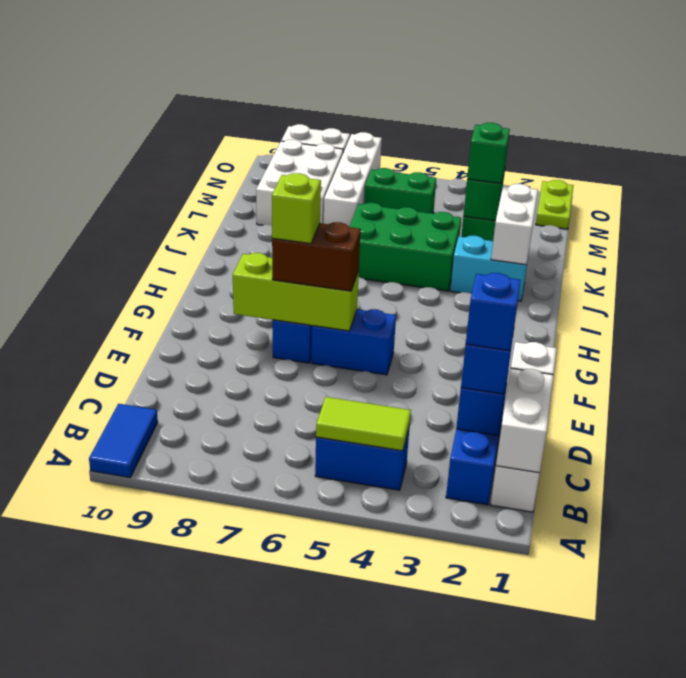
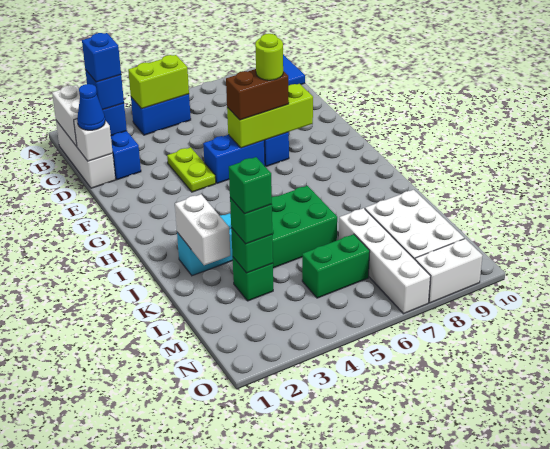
lime 1x2 tile [316,397,411,451] -> lime 1x2 brick [128,55,189,109]
none -> blue 1x1 cone [77,84,105,130]
lime 1x1 brick [272,173,321,244] -> lime 1x1 round brick [255,34,283,80]
none -> green 1x1 brick [229,157,272,214]
lime 1x2 plate [536,180,574,229] -> lime 1x2 plate moved to [167,147,216,192]

